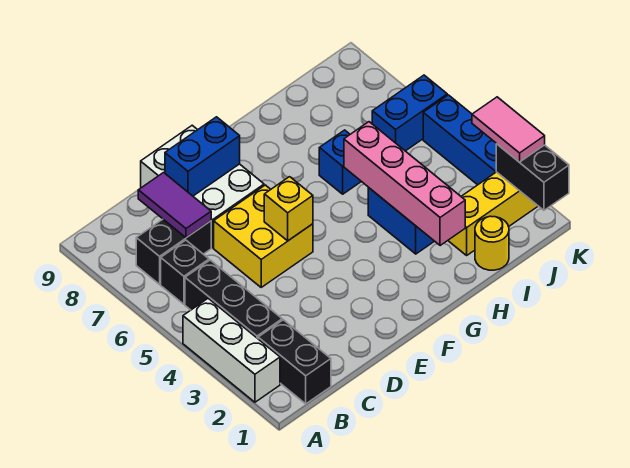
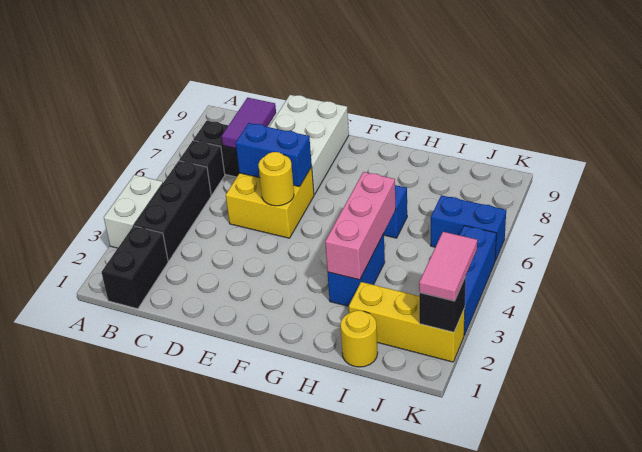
white 1x3 brick [183,298,280,402] -> white 1x2 brick [104,175,163,248]
blue 1x2 brick [165,117,240,196] -> blue 1x2 brick moved to [236,123,312,187]
yellow 1x1 brick [264,177,313,241] -> yellow 1x1 round brick [258,152,294,206]
pink 1x4 brick [344,122,465,246] -> pink 1x3 brick [325,172,396,280]
black 1x2 brick [496,144,569,210] -> black 1x1 brick [419,277,466,332]

